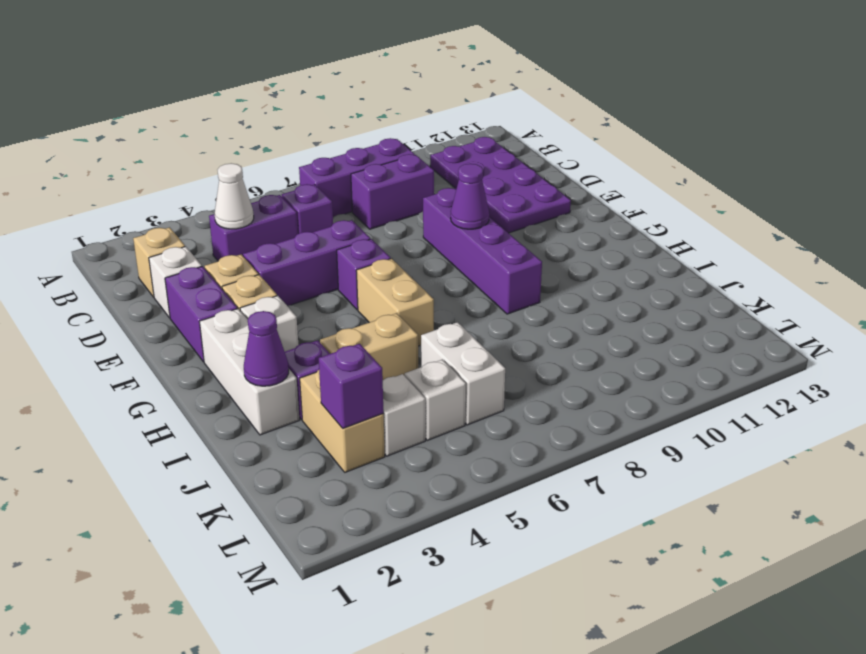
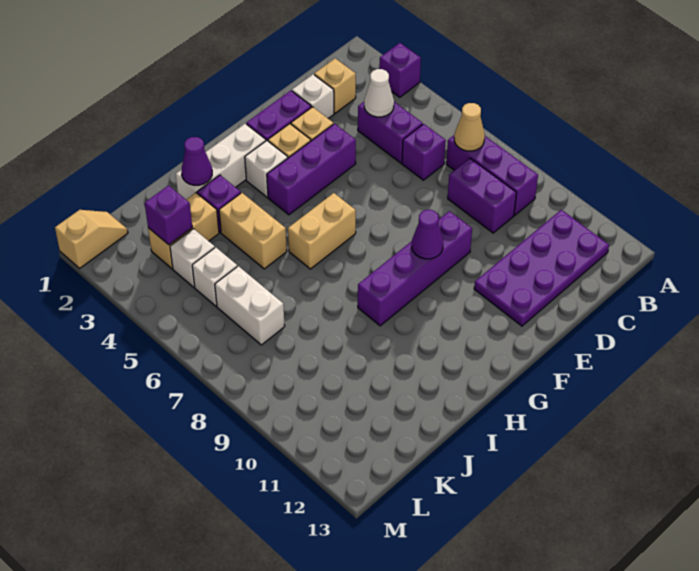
none -> tan 1x1 cone [454,103,485,151]
purple 1x3 brick [243,220,370,306] -> purple 1x3 brick turned to [267,124,356,215]
purple 1x1 brick [337,239,391,310] -> purple 1x1 brick moved to [379,43,421,97]
white 1x2 brick [421,322,505,425] -> white 1x2 brick turned to [215,266,285,345]
none -> tan 1x2 slope [55,210,128,268]

